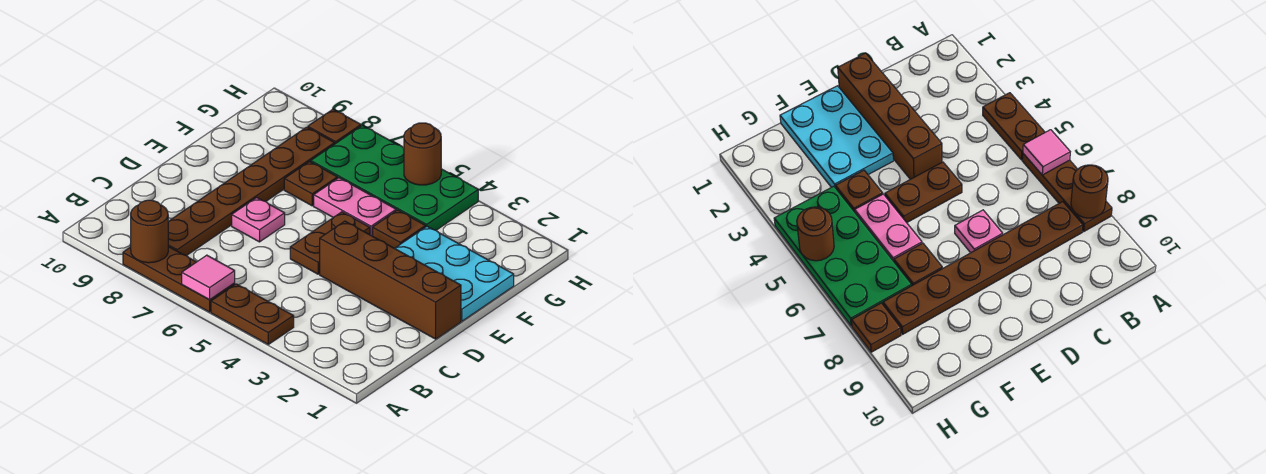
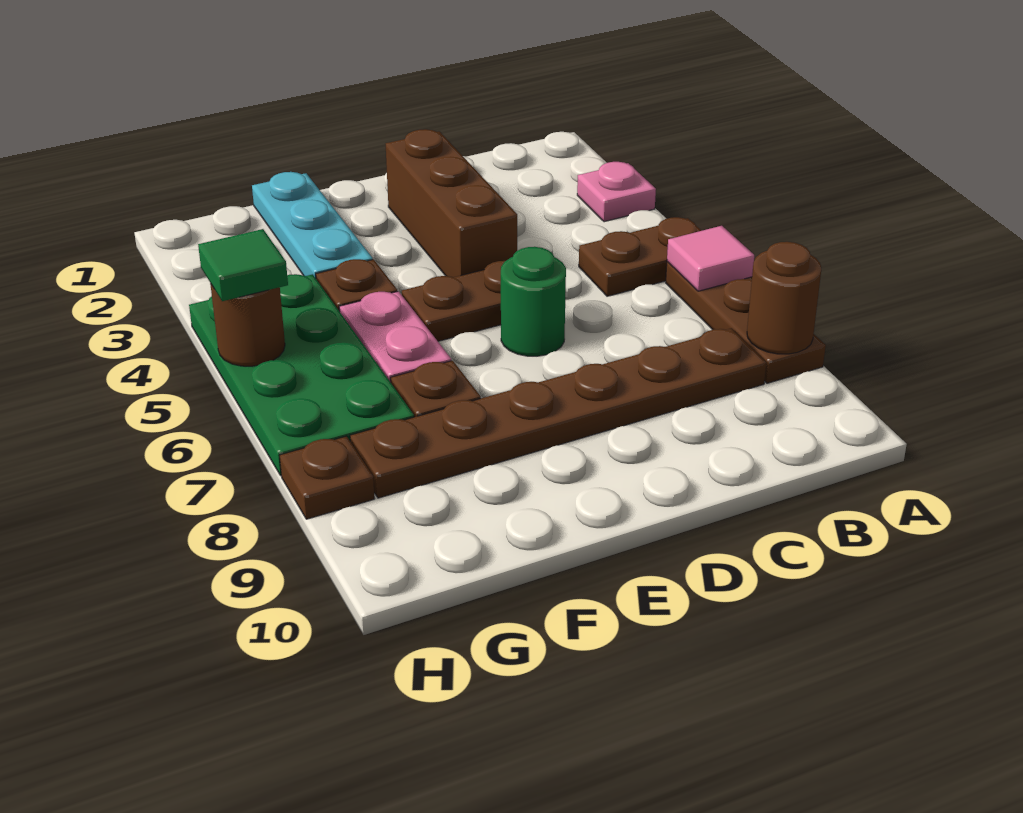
brown 1x2 plate [211,284,294,344] -> brown 1x2 plate turned to [579,217,701,296]
brown 1x4 brick [320,221,461,339] -> brown 1x3 brick [386,129,517,277]
none -> green 1x1 round brick [501,247,566,356]
pink 1x1 plate [232,198,285,242] -> pink 1x1 plate moved to [577,162,656,222]
cyan 2x3 plate [395,226,514,321] -> cyan 1x3 plate [252,172,373,278]
none -> green 1x1 tile [198,229,288,301]

